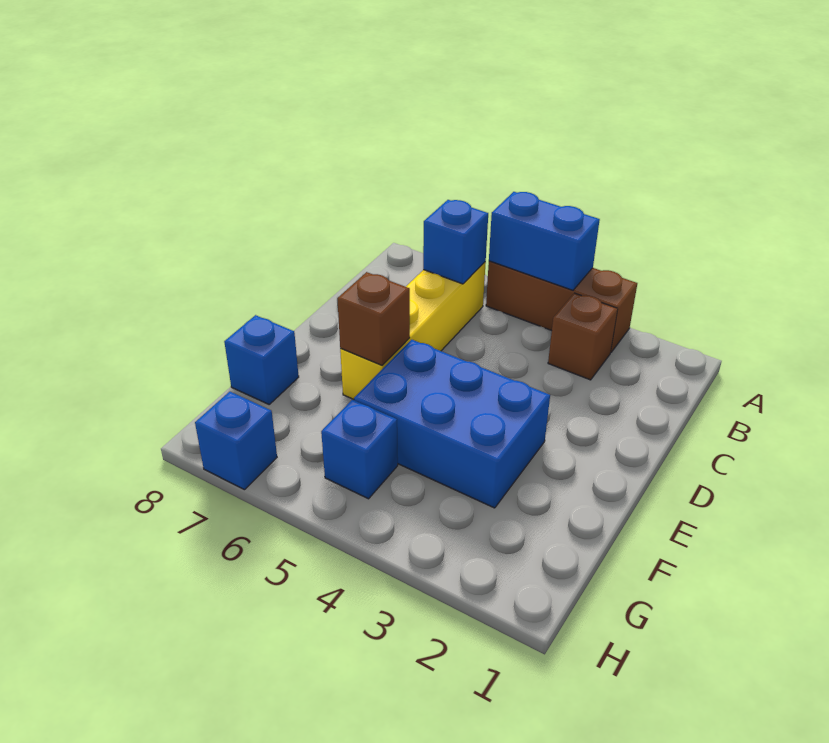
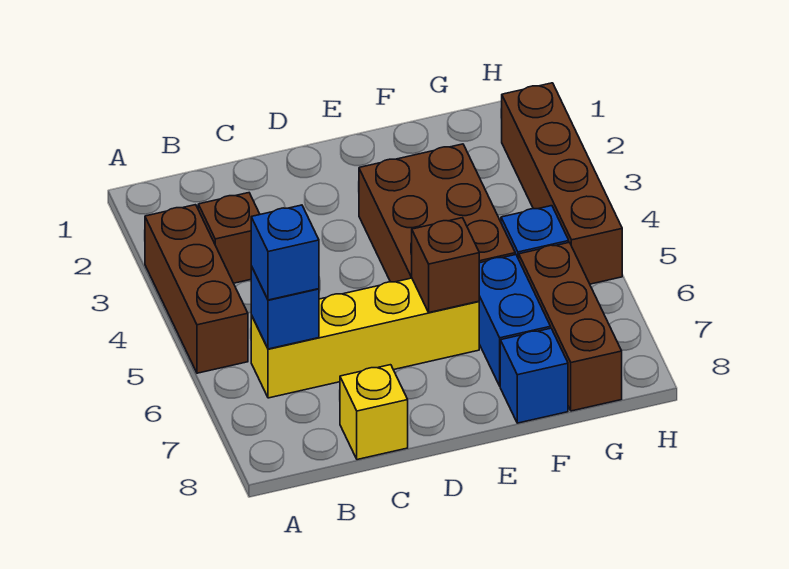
blue 1x2 brick [489,192,600,290] -> blue 1x2 brick moved to [479,255,551,386]
none -> yellow 1x1 brick [340,365,408,460]
blue 2x3 brick [354,340,550,508] -> brown 2x3 brick [359,144,515,282]
none -> brown 1x3 brick [519,242,622,411]
none -> brown 1x4 brick [502,83,622,284]
blue 1x1 brick [195,392,277,490] -> blue 1x1 brick moved to [251,205,319,300]

